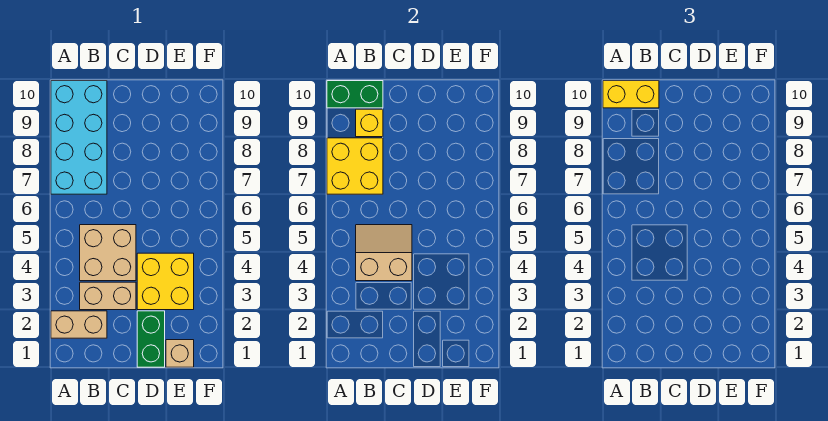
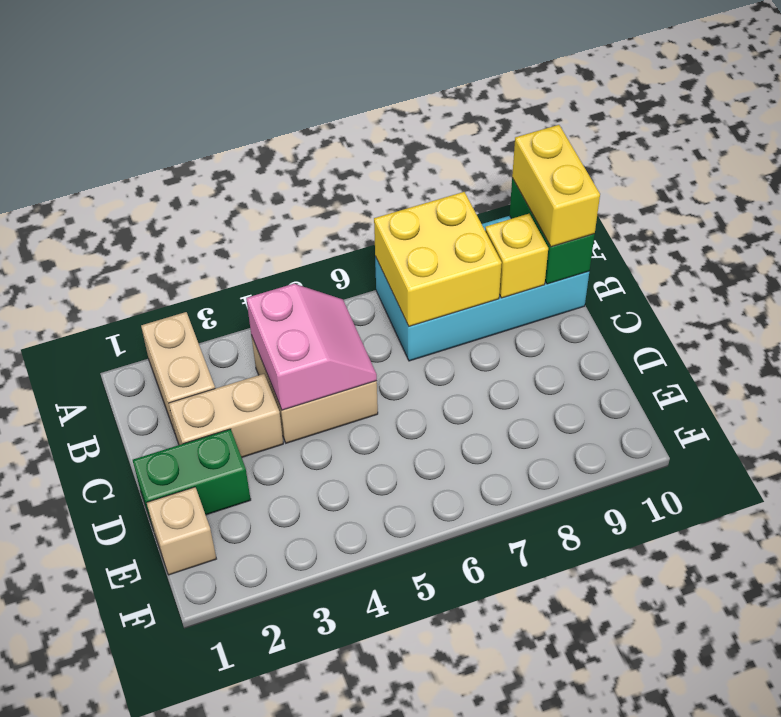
tan 1x2 brick [80,282,136,310] -> tan 1x2 brick turned to [169,374,283,457]
tan 2x2 slope [356,225,412,281] -> pink 2x2 slope [246,284,377,410]
yellow 2x2 brick [137,253,194,310] -> none

